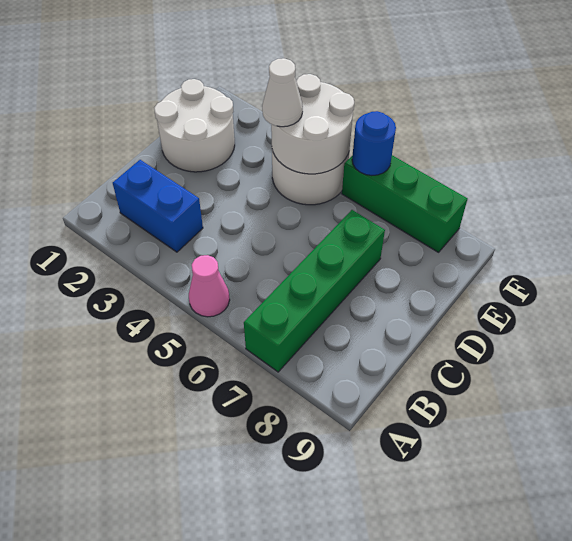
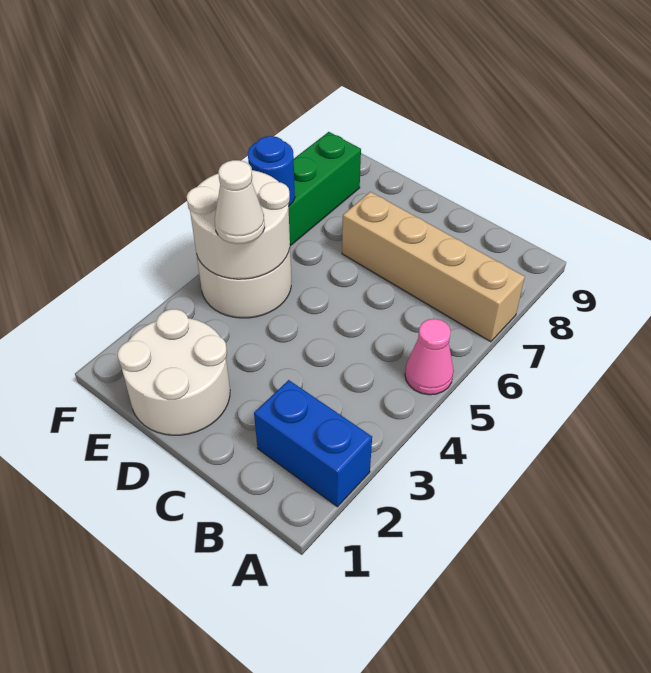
green 1x4 brick [244,210,385,372] -> tan 1x4 brick [342,192,525,342]
blue 1x2 brick [113,160,203,252] -> blue 1x2 brick turned to [254,380,372,507]

